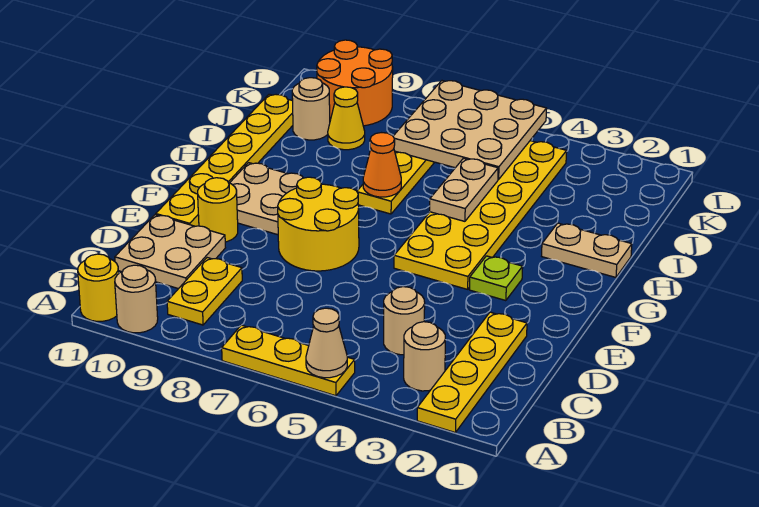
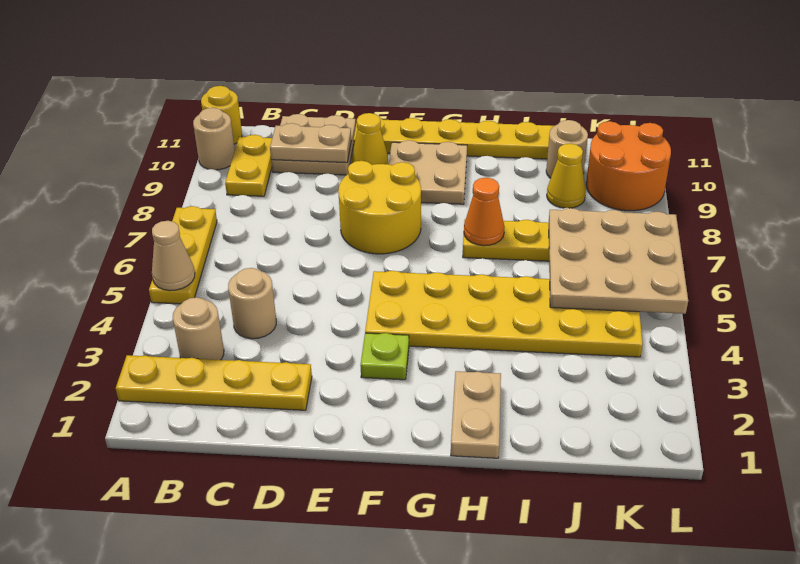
yellow 1x2 plate [167,258,242,325] -> yellow 1x2 plate turned to [225,135,272,196]
yellow 1x1 round brick [198,178,238,242] -> yellow 1x1 cone [352,113,389,165]
tan 1x2 plate [430,158,498,221] -> tan 1x2 plate moved to [270,123,351,163]

